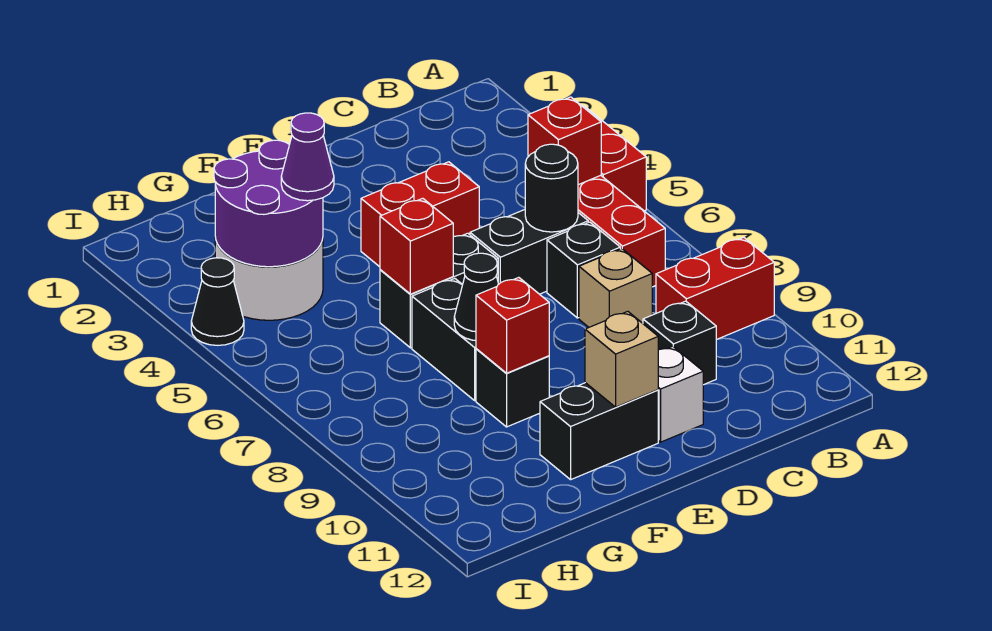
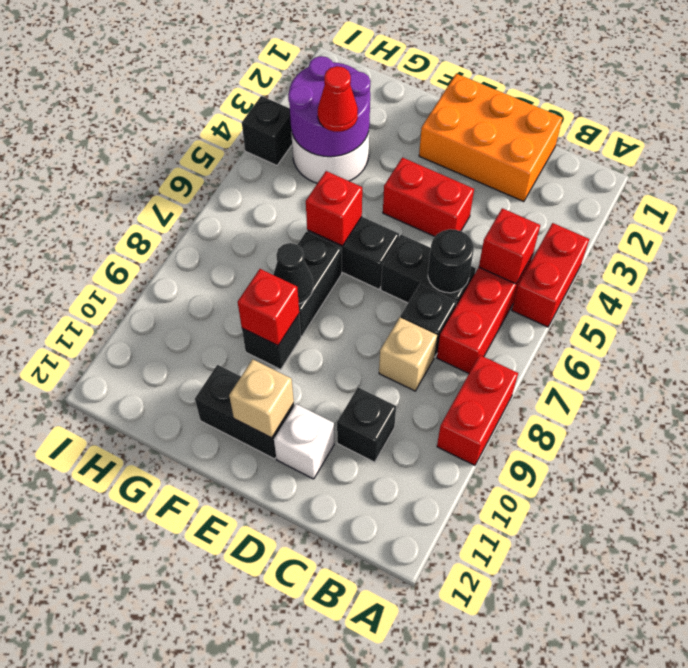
red 1x2 brick [656,237,774,340] -> red 1x2 brick turned to [437,355,518,465]
none -> orange 2x3 brick [419,74,562,202]
purple 1x1 cone [281,113,334,201] -> red 1x1 cone [318,66,358,132]
black 1x1 cone [191,258,244,345] -> black 1x1 brick [242,96,292,165]

